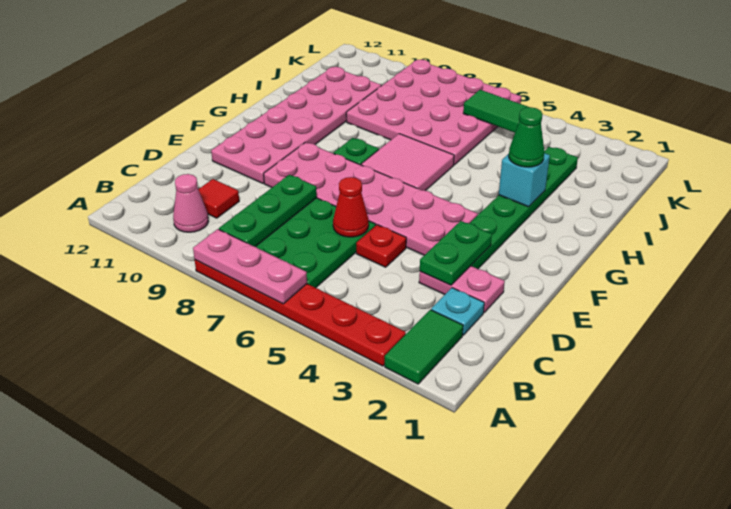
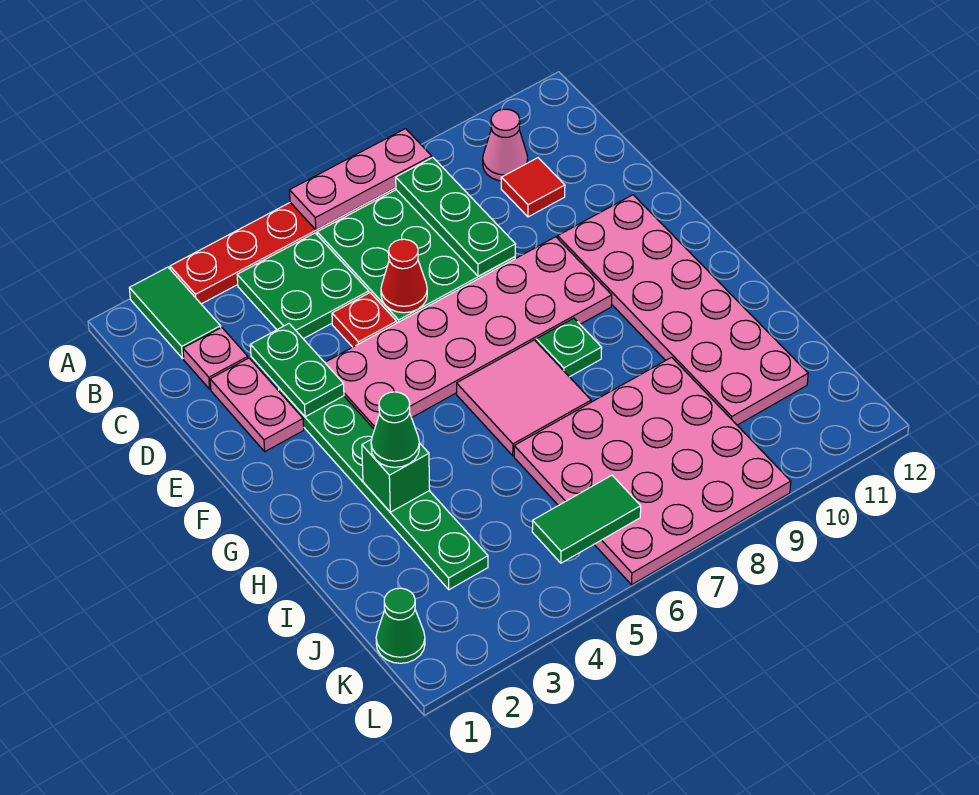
none -> green 2x2 plate [237,233,369,339]
cyan 1x1 plate [431,288,484,335] -> pink 1x1 plate [183,327,248,389]
pink 1x2 plate [419,266,505,312] -> pink 1x2 plate turned to [210,358,304,452]
cyan 1x1 brick [499,153,550,207] -> green 1x1 brick [362,439,430,512]
none -> green 1x1 cone [376,588,425,663]

